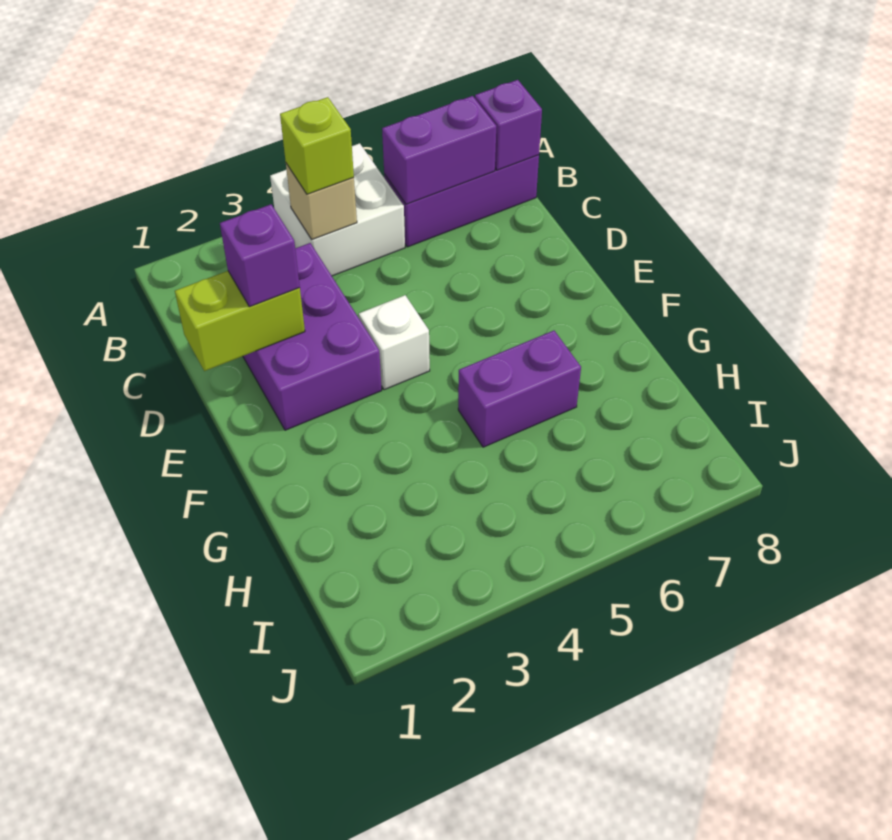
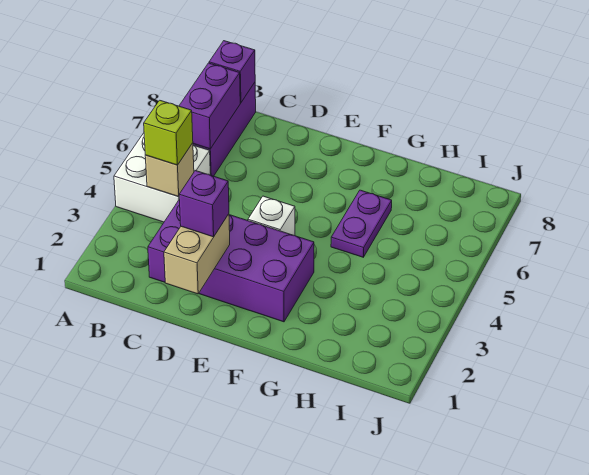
purple 2x3 brick [243,243,382,430] -> purple 2x4 brick [148,200,314,322]
lime 1x2 brick [175,271,305,371] -> tan 1x2 brick [164,214,230,294]
purple 1x2 brick [458,331,581,447] -> purple 1x2 plate [331,190,392,257]

